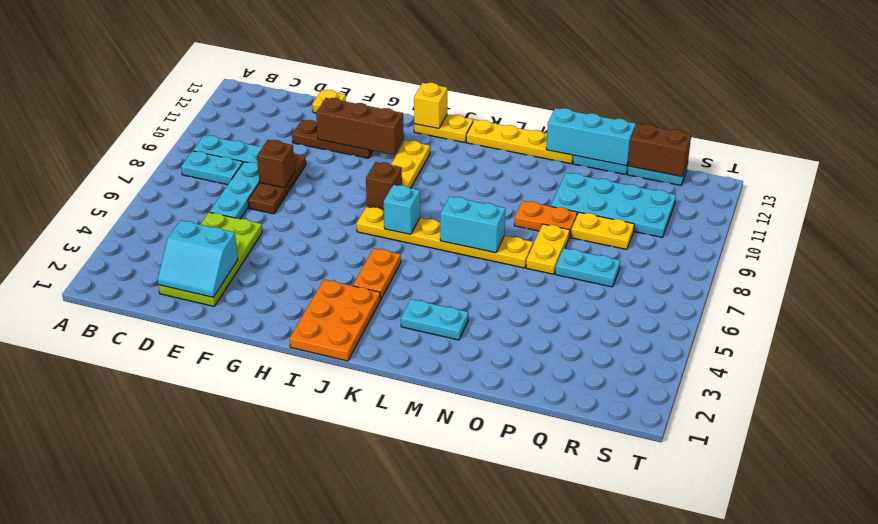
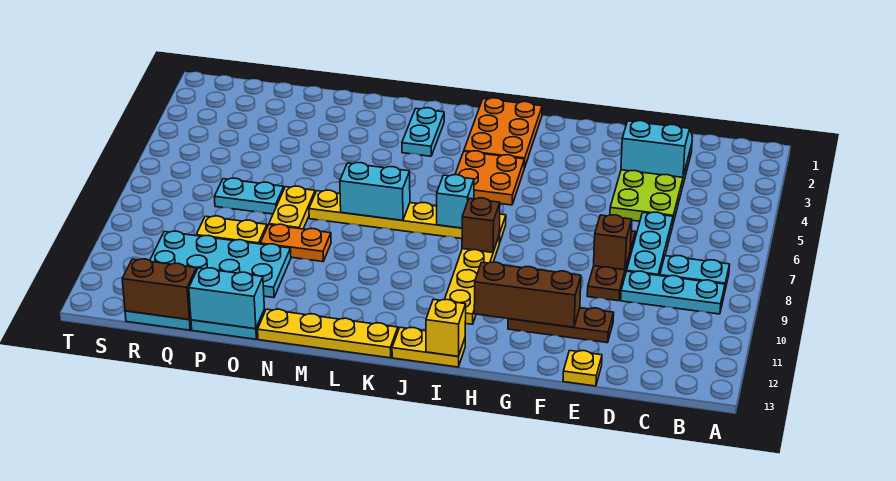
orange 1x2 plate [353,248,401,300] -> orange 2x2 plate [455,151,525,205]
cyan 1x2 plate [401,299,468,340] -> cyan 1x2 plate turned to [402,108,444,156]
cyan 1x3 brick [546,108,636,166] -> cyan 1x2 brick [189,268,264,329]

